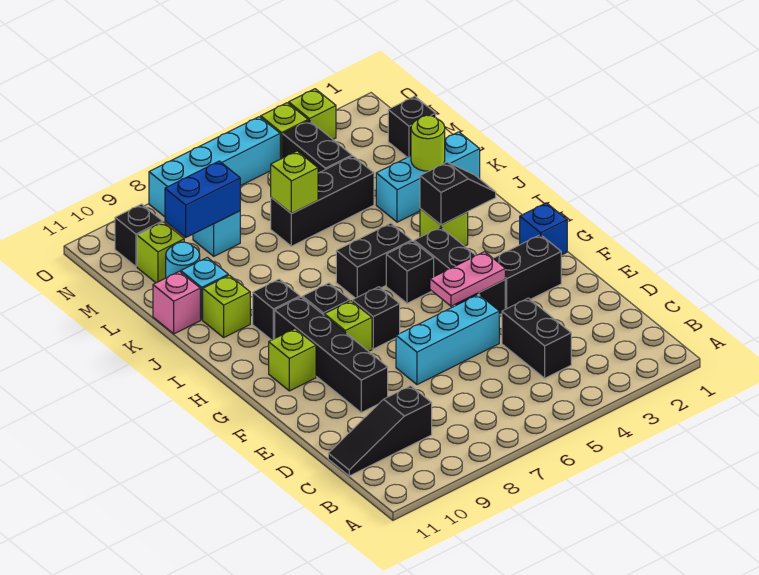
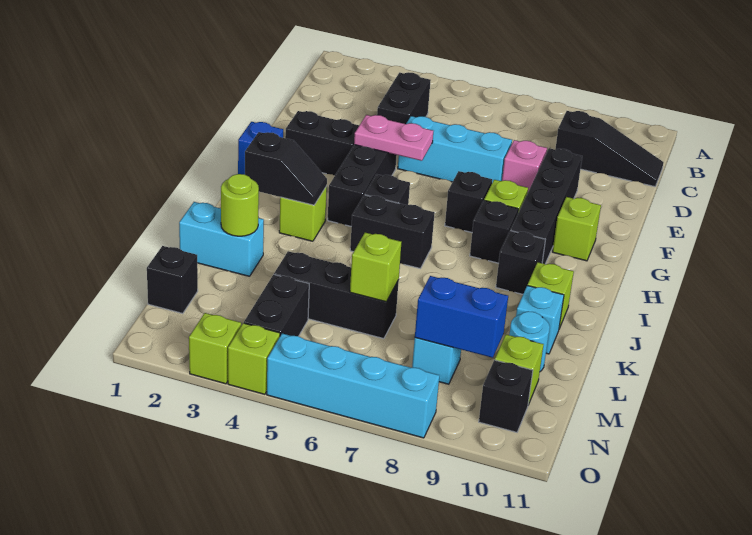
black 1x2 slope [420,162,496,225] -> black 1x2 slope turned to [245,132,327,205]
cyan 1x3 brick [376,132,480,222] -> cyan 1x2 brick [179,202,264,276]
pink 1x1 brick [153,271,200,334] -> pink 1x1 brick moved to [502,140,547,191]

